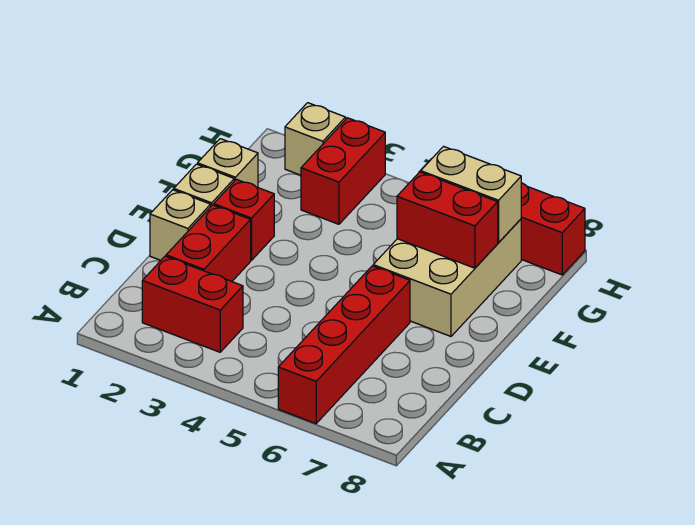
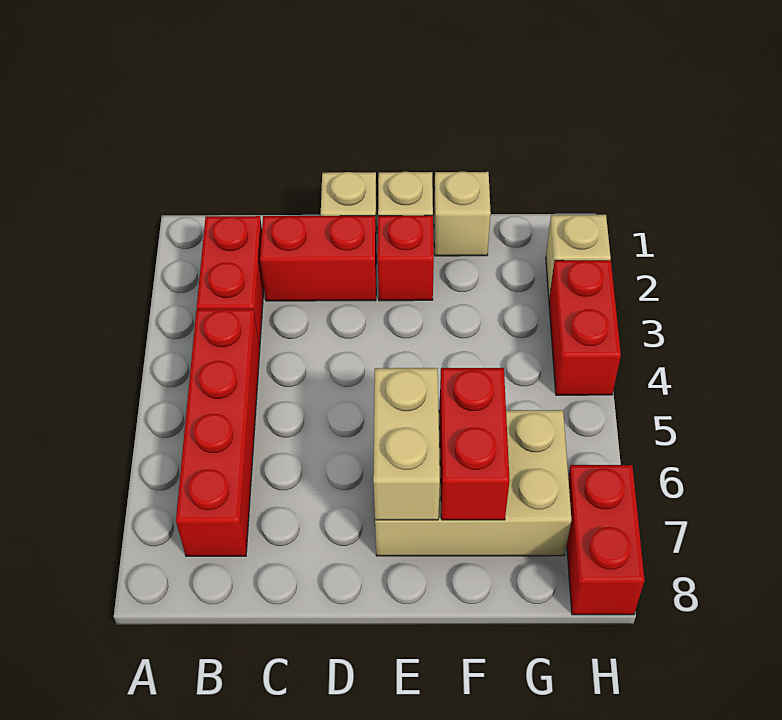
red 1x4 brick [278,266,410,424] -> red 1x4 brick turned to [176,309,260,556]
red 1x2 brick [301,118,385,224] -> red 1x2 brick turned to [549,260,621,395]
tan 1x2 brick [421,146,521,243] -> tan 1x2 brick moved to [373,368,440,520]

